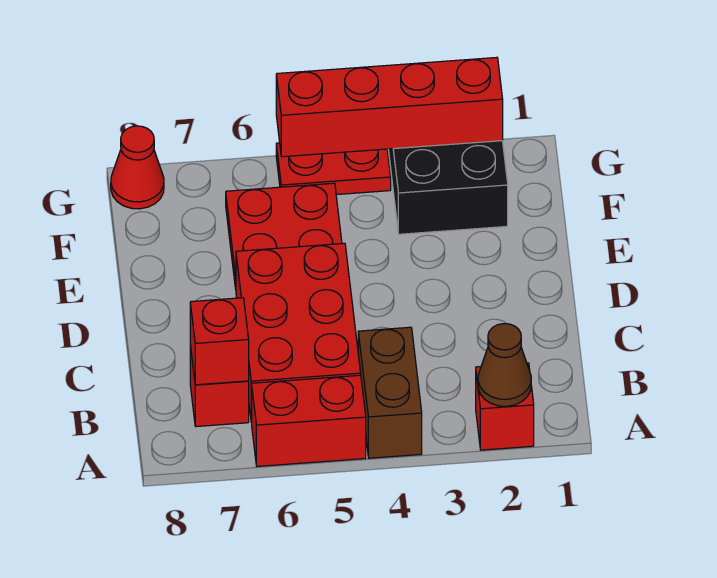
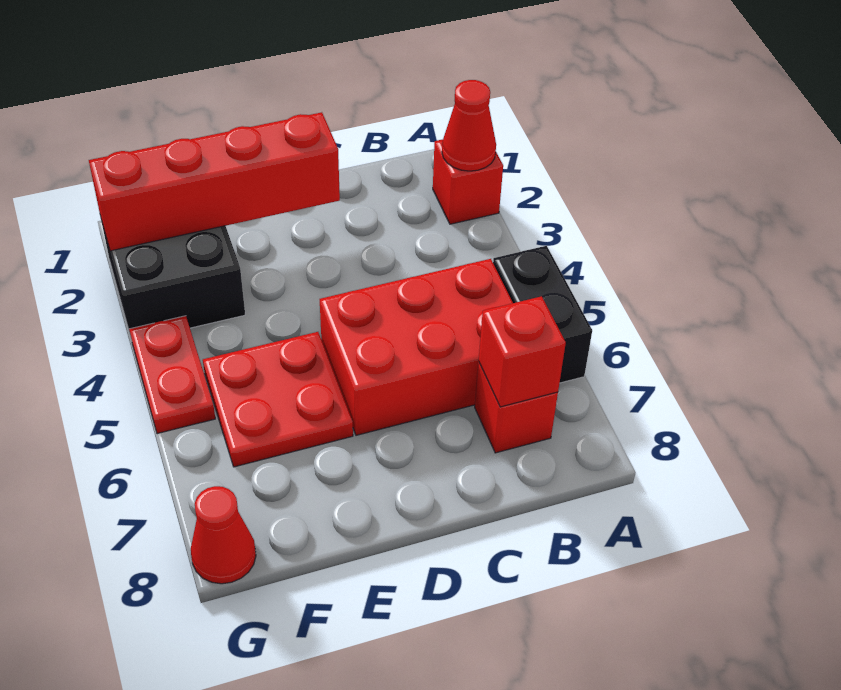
brown 1x1 cone [478,324,531,406] -> red 1x1 cone [442,80,496,171]
brown 1x2 brick [358,327,422,458] -> none
red 1x2 brick [252,375,366,466] -> black 1x2 brick [493,246,592,383]
red 1x4 brick [276,57,503,157] -> red 1x4 brick turned to [89,112,340,251]

